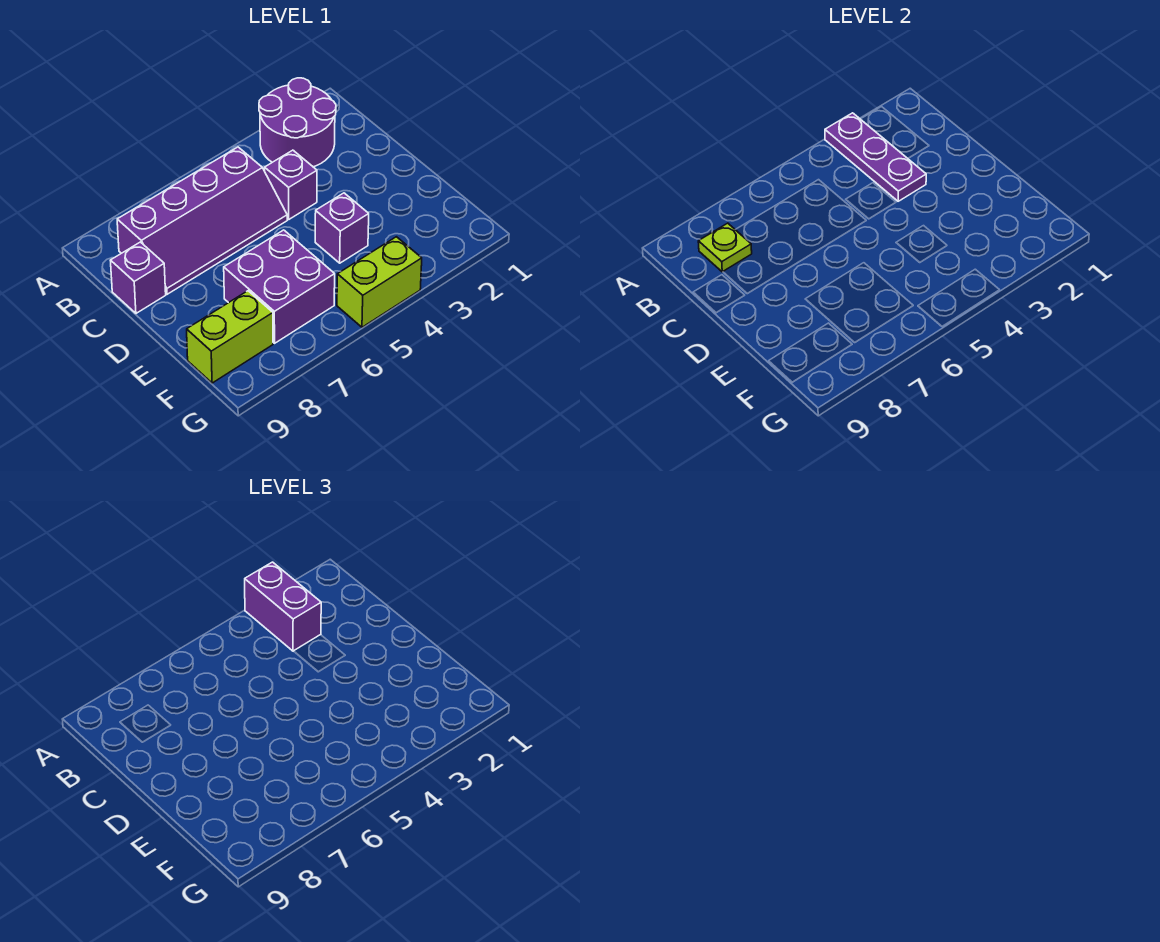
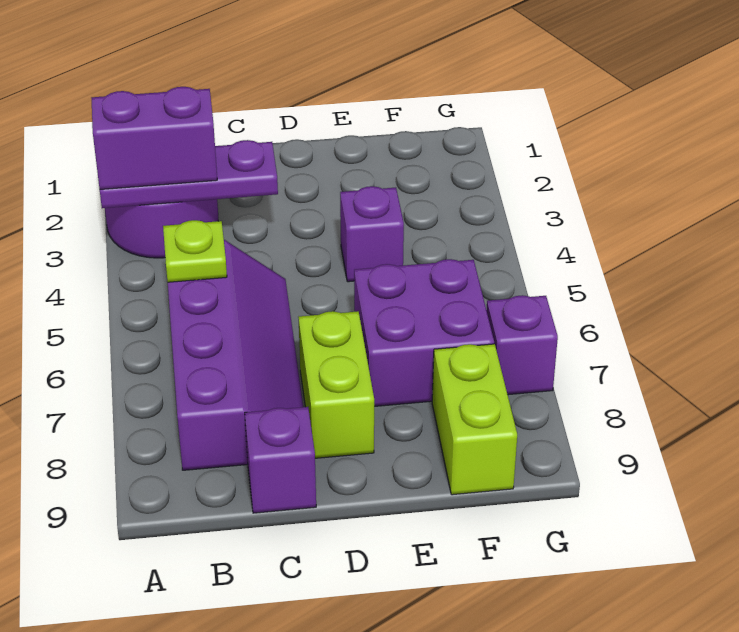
lime 1x1 plate [698,223,752,272] -> lime 1x1 plate moved to [163,220,227,282]
purple 1x1 brick [265,150,317,219] -> purple 1x1 brick moved to [486,295,558,395]
lime 1x2 brick [337,237,422,327] -> lime 1x2 brick moved to [298,311,374,458]

